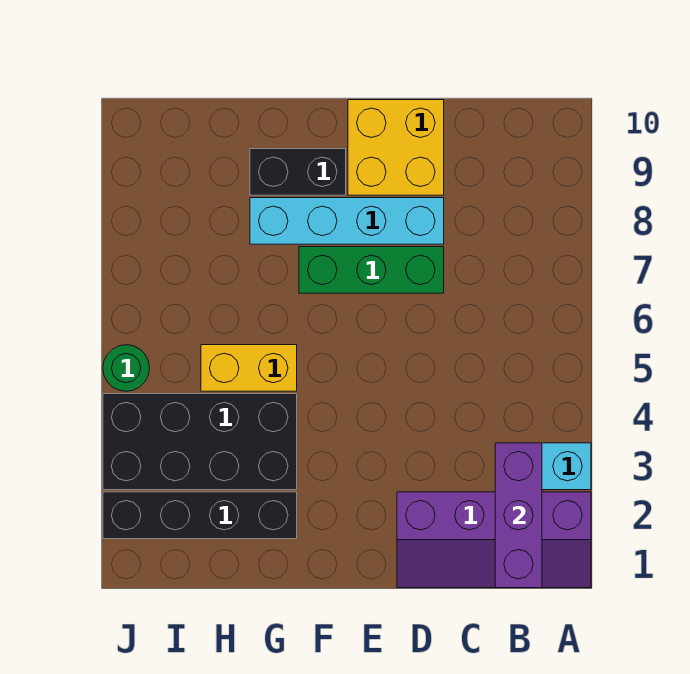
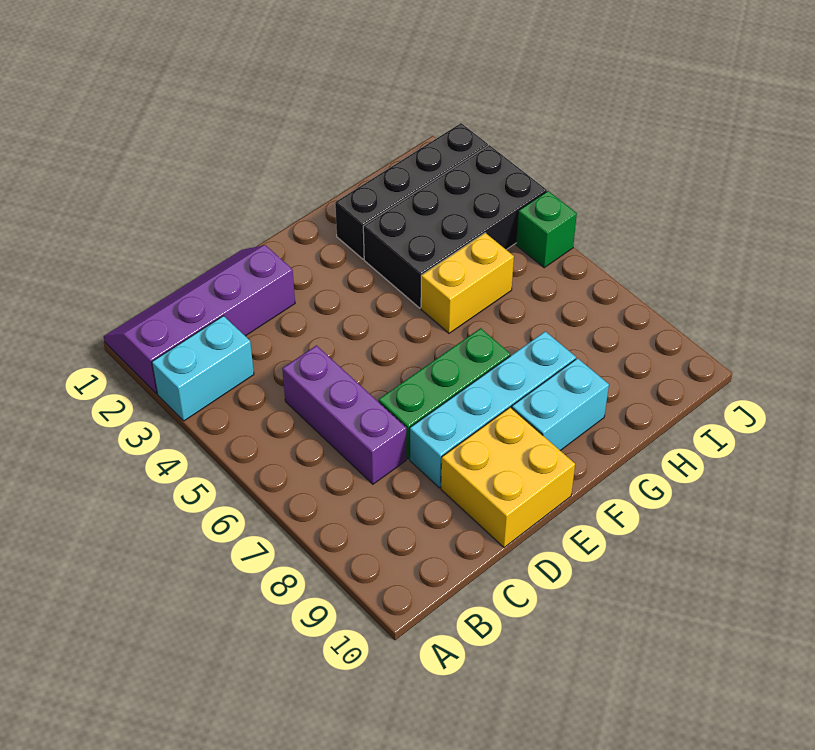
purple 1x3 brick [495,443,542,588] -> purple 1x3 brick moved to [282,346,406,484]
black 1x2 brick [250,149,346,195] -> cyan 1x2 brick [512,358,609,451]
green 1x1 round brick [103,345,149,391] -> green 1x1 brick [516,191,577,268]

